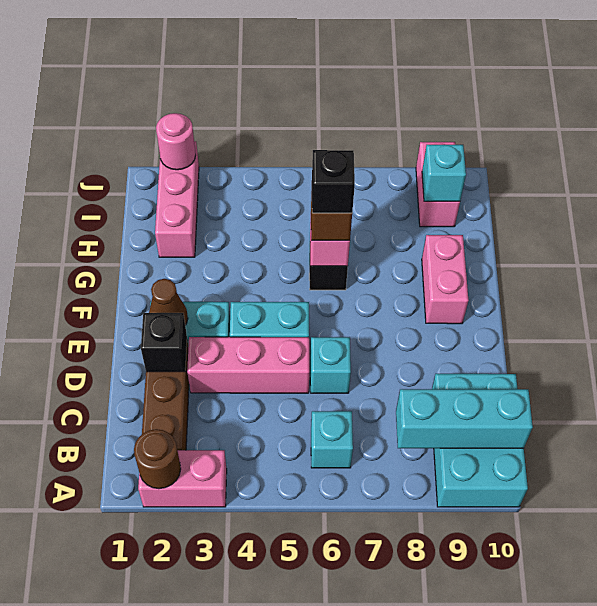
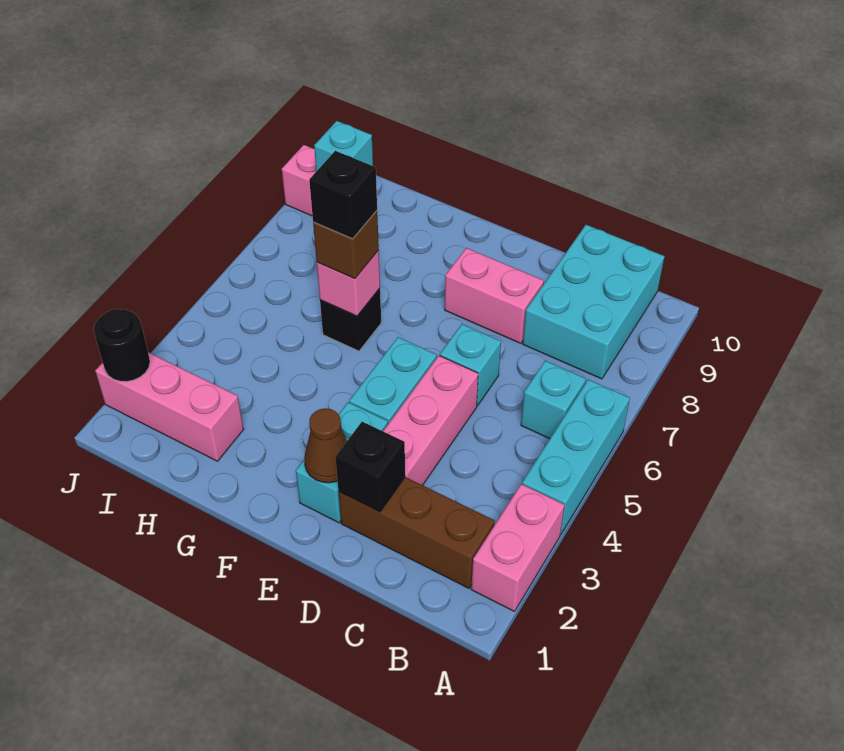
brown 1x1 round brick [134,429,181,489] -> none
cyan 2x3 brick [432,374,528,507] -> cyan 2x3 brick turned to [523,225,665,379]
cyan 1x3 brick [396,389,533,448] -> cyan 1x3 brick moved to [522,380,630,535]
pink 1x2 brick [422,235,469,324] -> pink 1x2 brick moved to [445,248,544,343]
pink 1x1 round brick [156,113,196,170] -> black 1x1 round brick [94,309,150,382]

